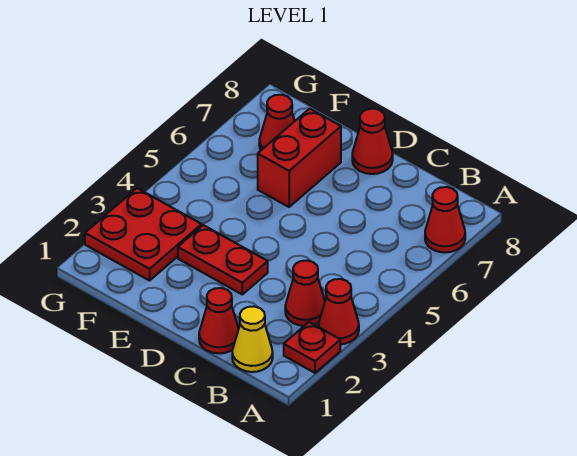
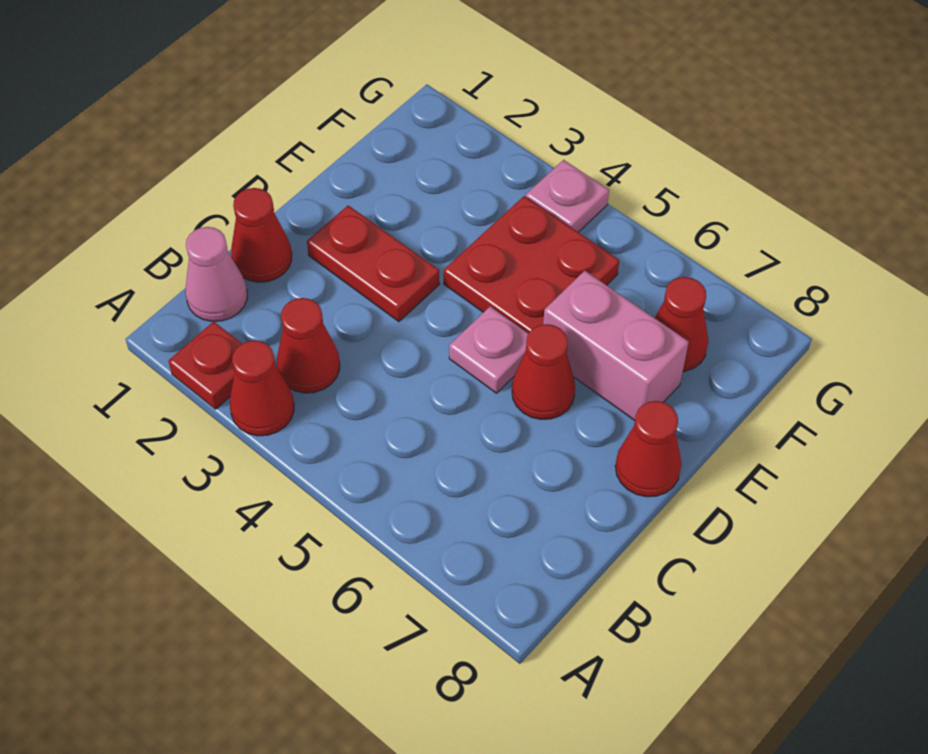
red 1x1 cone [425,187,465,252] -> red 1x1 cone moved to [512,324,575,420]
yellow 1x1 cone [232,307,273,372] -> pink 1x1 cone [185,227,247,321]
red 1x2 plate [178,225,268,294] -> red 1x2 plate turned to [307,205,440,322]
none -> pink 1x1 plate [449,306,529,393]
red 1x2 brick [258,109,341,207] -> pink 1x2 brick [543,271,689,420]
red 2x2 plate [85,188,202,281] -> red 2x2 plate moved to [444,196,619,333]
none -> pink 1x1 plate [526,160,609,232]

